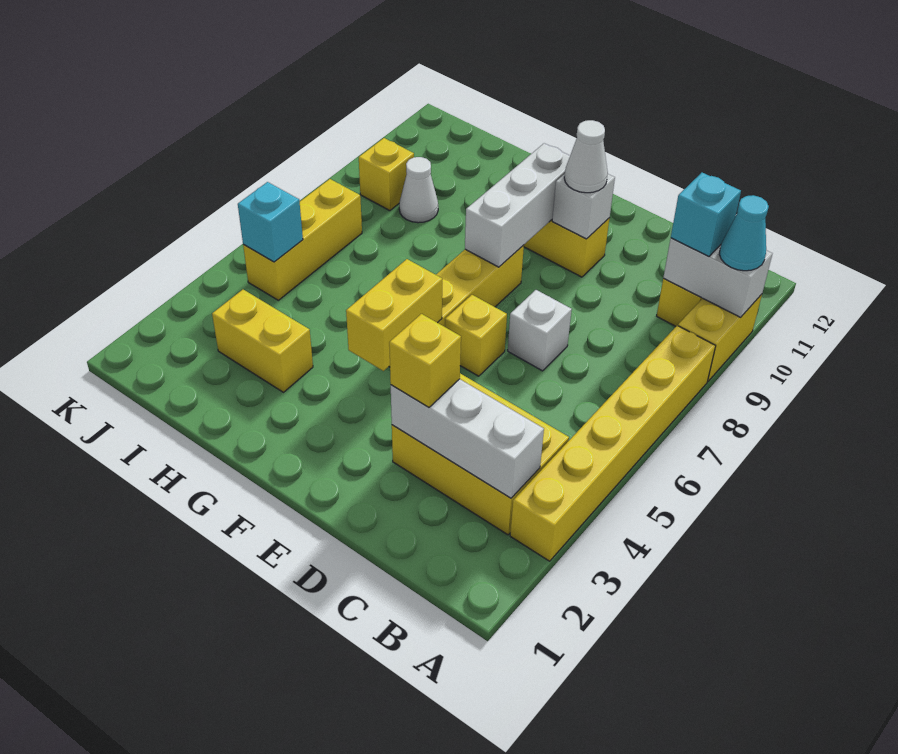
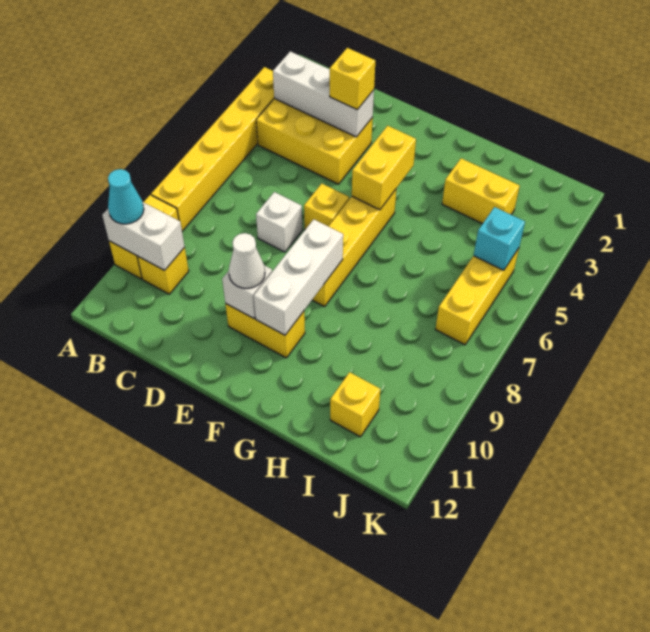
cyan 1x1 brick [671,173,741,256] -> none
white 1x1 cone [399,157,438,223] -> none
yellow 1x1 brick [359,138,414,211] -> yellow 1x1 brick moved to [330,372,380,437]

